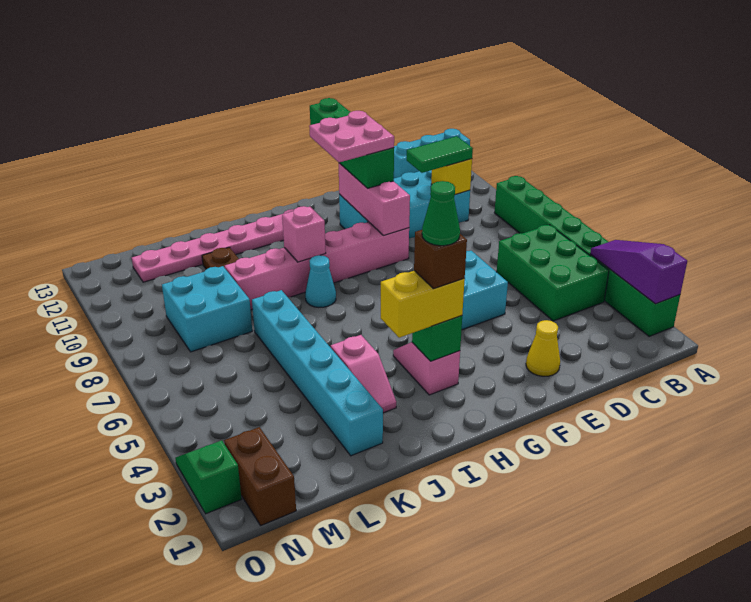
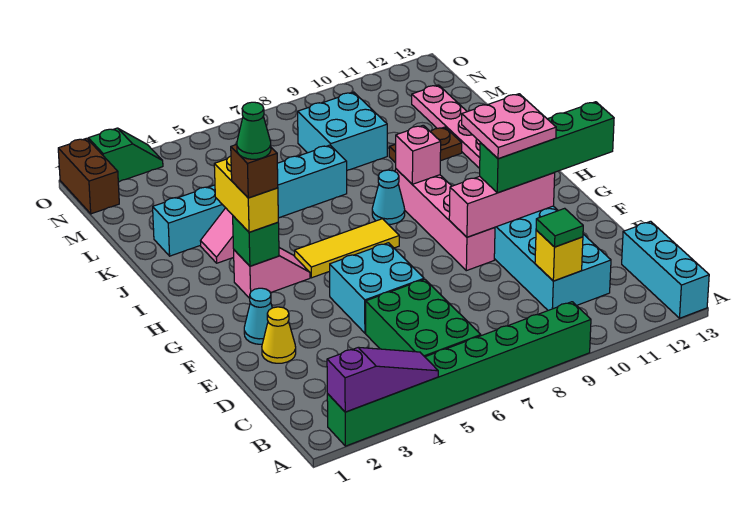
green 2x3 brick [497,225,609,321] -> green 2x3 brick turned to [366,279,481,357]
green 1x2 tile [407,136,473,173] -> green 1x1 tile [536,208,583,247]
none -> cyan 1x1 cone [244,288,272,344]
pink 1x6 brick [225,222,409,310] -> pink 1x4 brick [395,169,495,271]
none -> yellow 1x3 tile [295,219,399,278]
brown 1x2 brick [224,427,296,526] -> brown 1x2 brick turned to [58,138,119,214]

